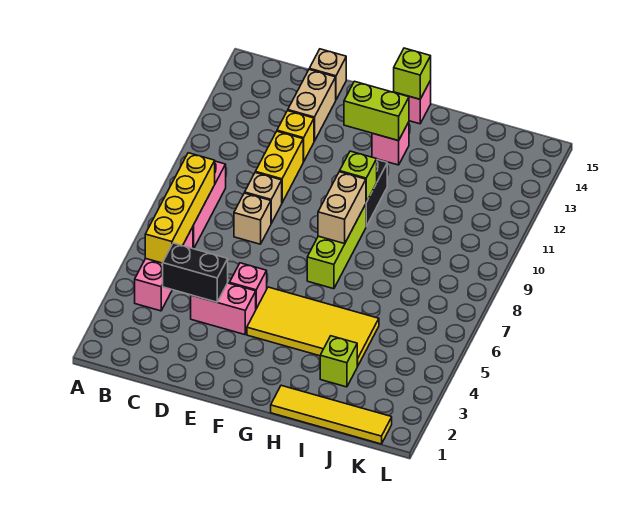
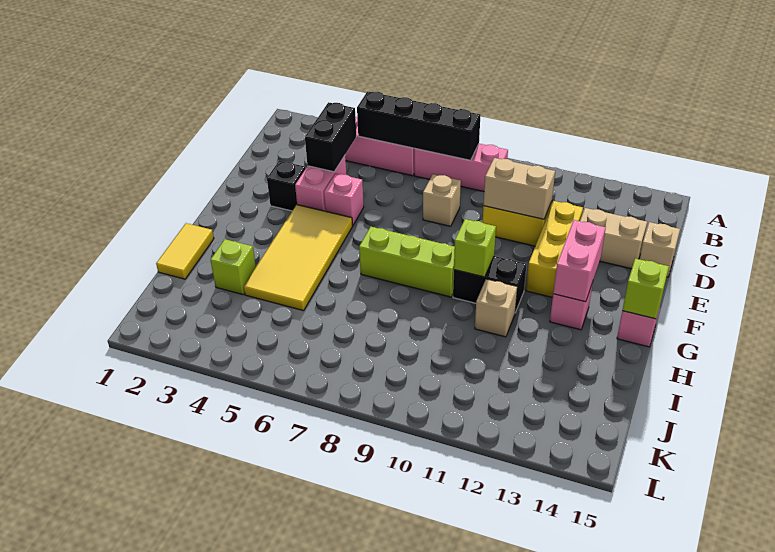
yellow 1x4 brick [145,153,215,263] -> black 1x4 brick [357,91,480,160]
tan 1x1 brick [245,173,282,223] -> tan 1x1 brick moved to [475,279,517,337]
yellow 1x1 brick [277,111,314,162] -> yellow 1x3 brick [526,201,583,297]
none -> black 1x1 brick [267,161,306,211]
lime 1x2 brick [344,81,409,141] -> pink 1x2 brick [553,220,606,302]
tan 1x2 brick [318,172,366,244] -> tan 1x2 brick moved to [484,158,555,219]
yellow 1x4 tile [271,385,392,444] -> yellow 1x2 tile [156,223,214,279]

